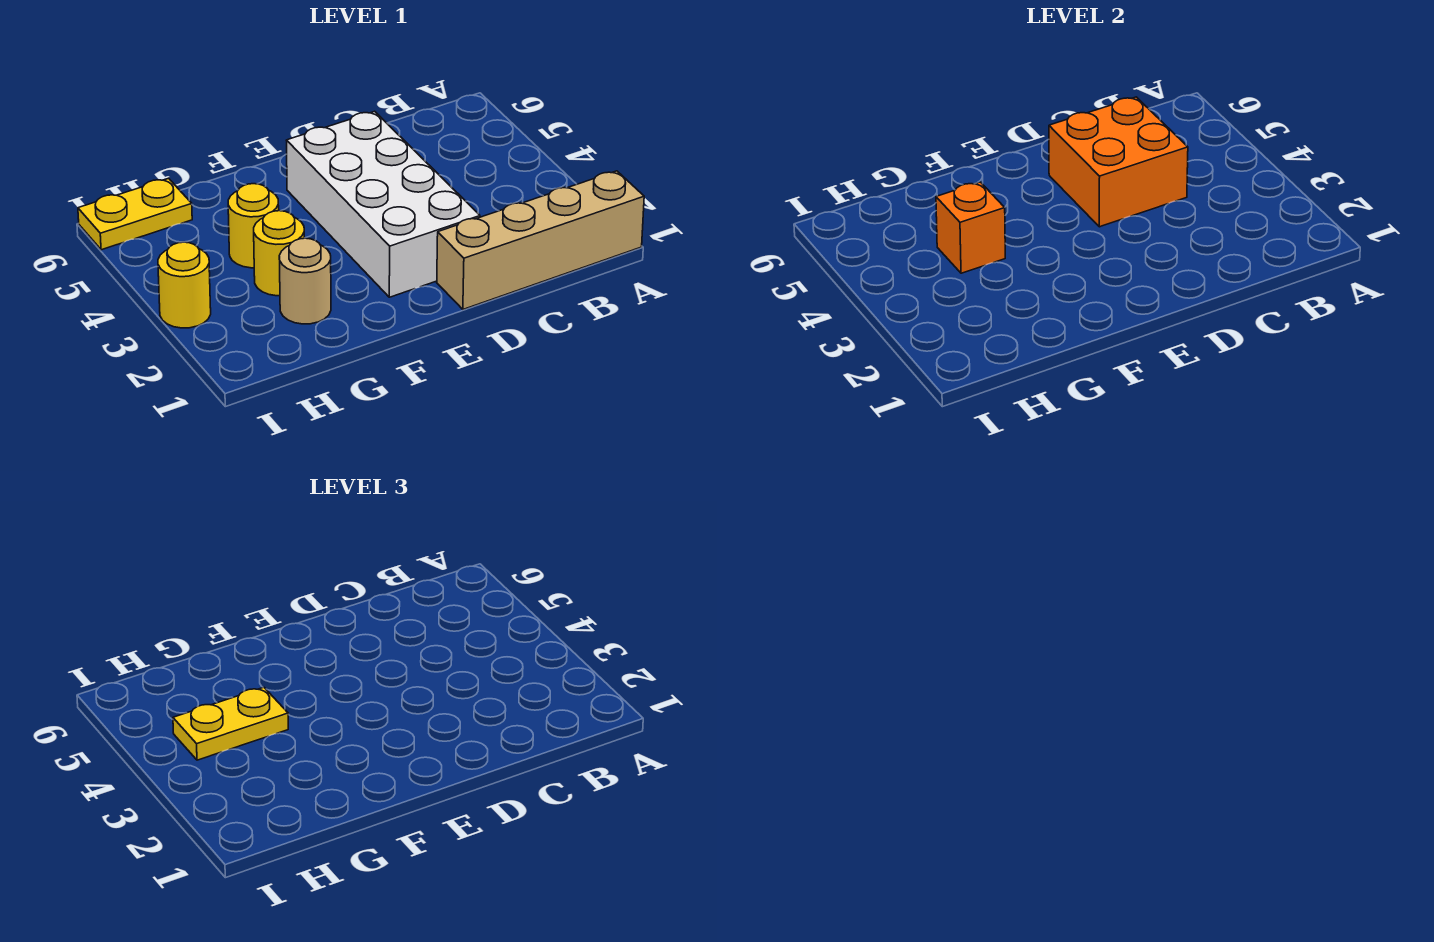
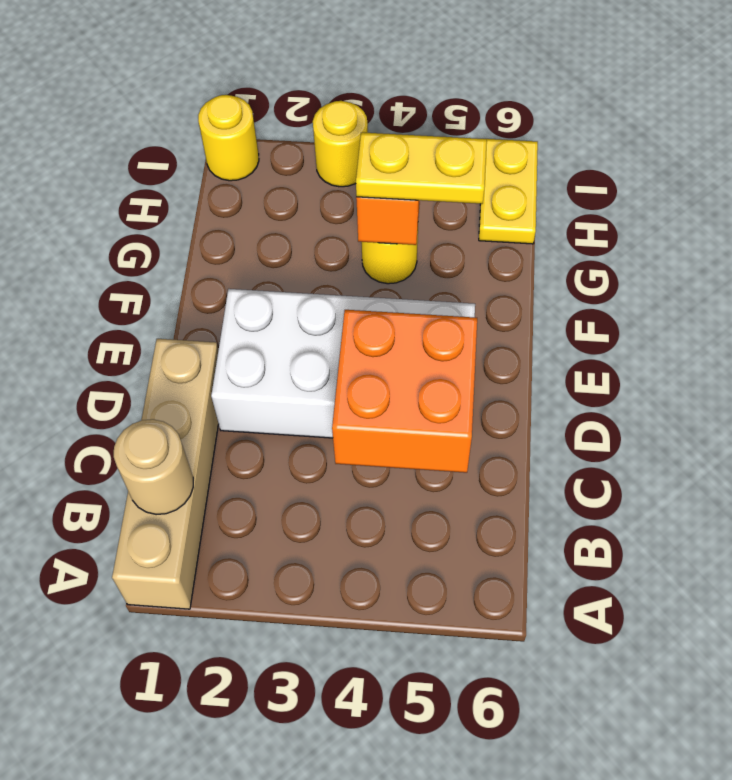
tan 1x1 round brick [279,238,331,324] -> tan 1x1 round brick moved to [114,419,193,515]
yellow 1x1 round brick [254,211,304,296] -> yellow 1x1 round brick moved to [198,95,259,181]
yellow 1x2 plate [173,687,288,760] -> yellow 1x2 plate turned to [356,132,487,204]

